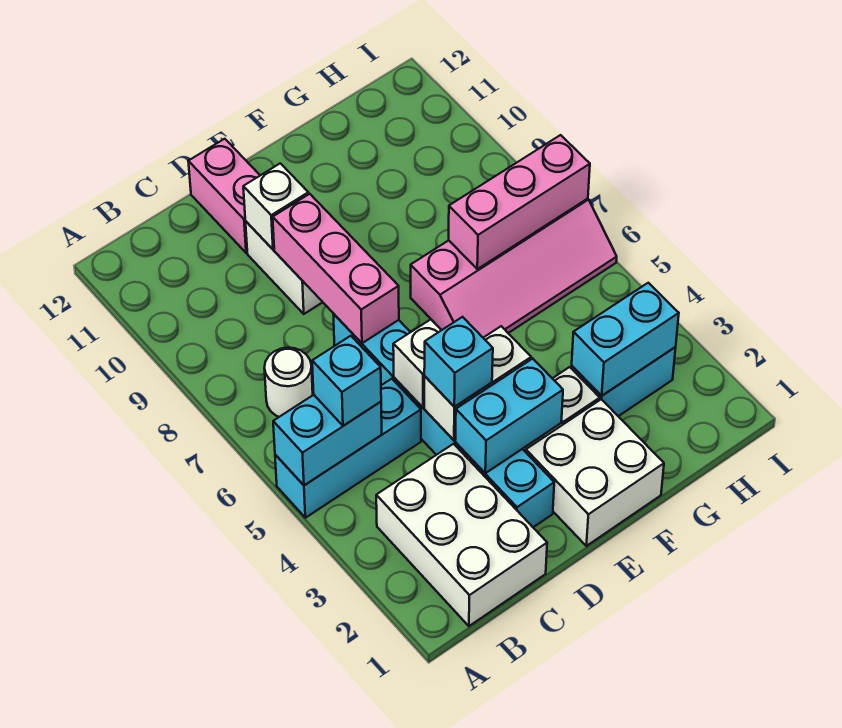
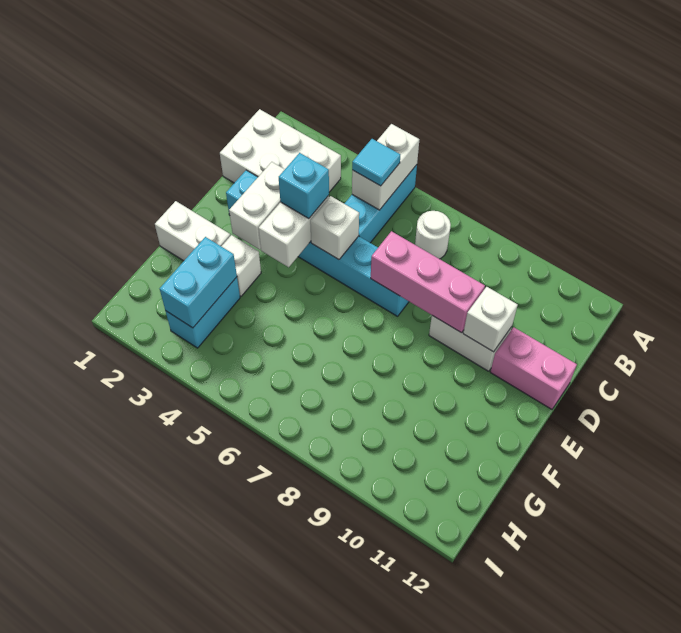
cyan 1x2 brick [273,395,382,485] -> white 1x2 brick [352,124,419,210]
cyan 1x1 brick [312,336,381,426] -> cyan 1x1 tile [352,139,400,186]
cyan 1x2 brick [455,359,563,473] -> white 1x2 brick [229,162,285,250]
white 2x2 brick [526,399,664,546] -> white 1x2 brick [155,201,230,261]
pink 2x4 slope [411,199,617,338] -> none
pink 1x3 brick [449,135,590,269] -> none

